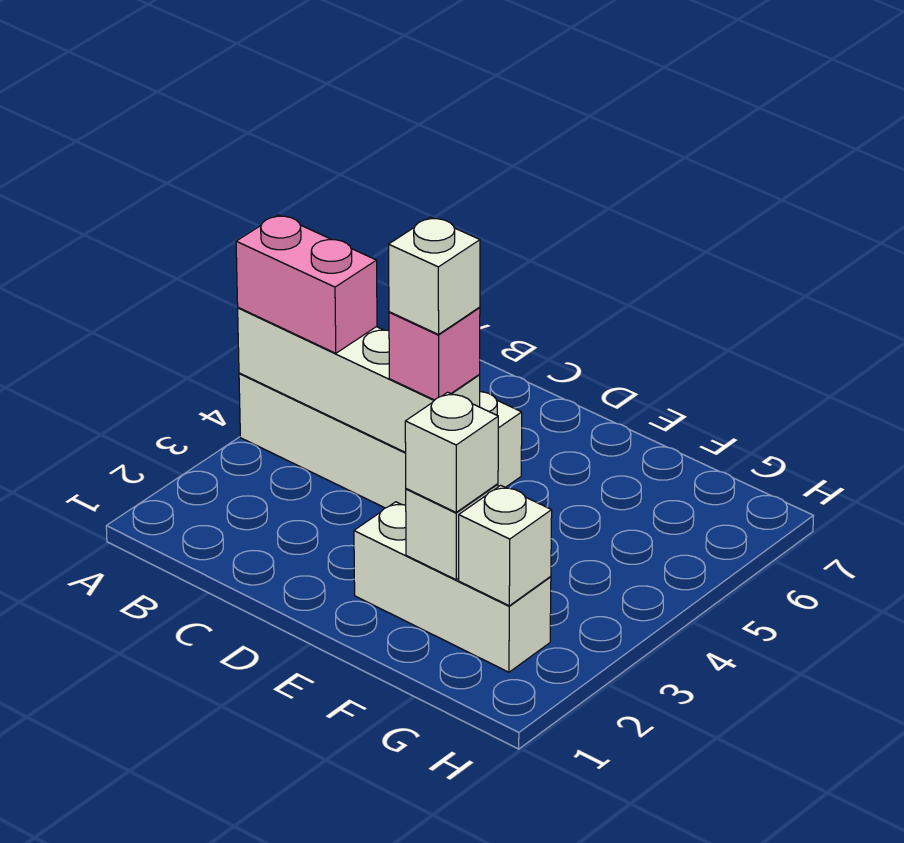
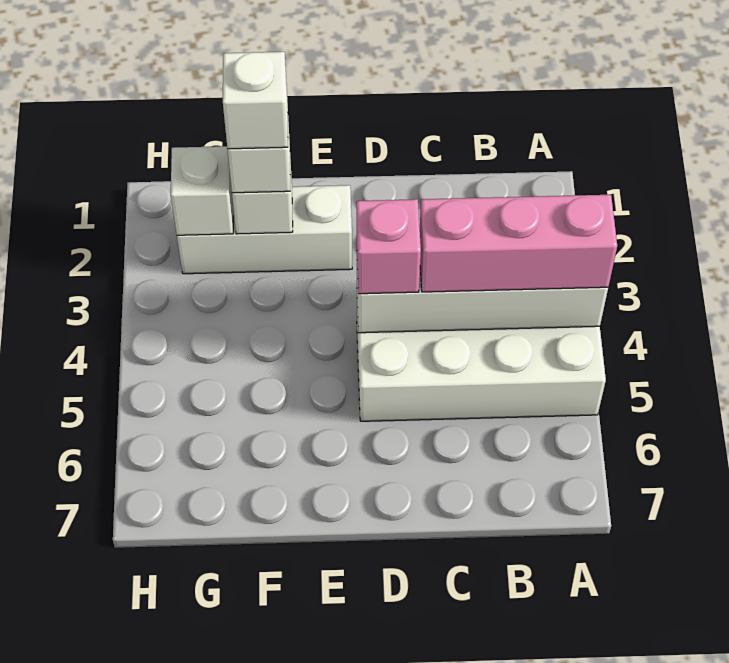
pink 1x2 brick [236,215,377,353] -> pink 1x3 brick [420,195,617,292]
white 1x1 brick [389,217,480,335] -> white 1x1 brick moved to [223,52,288,149]

